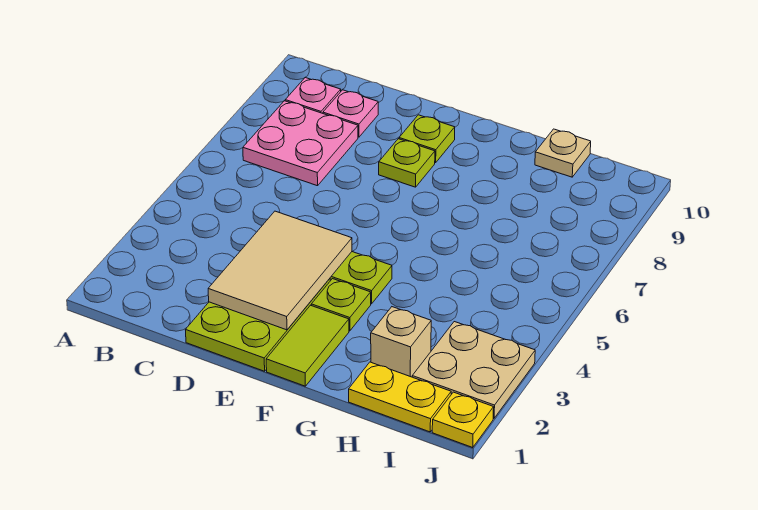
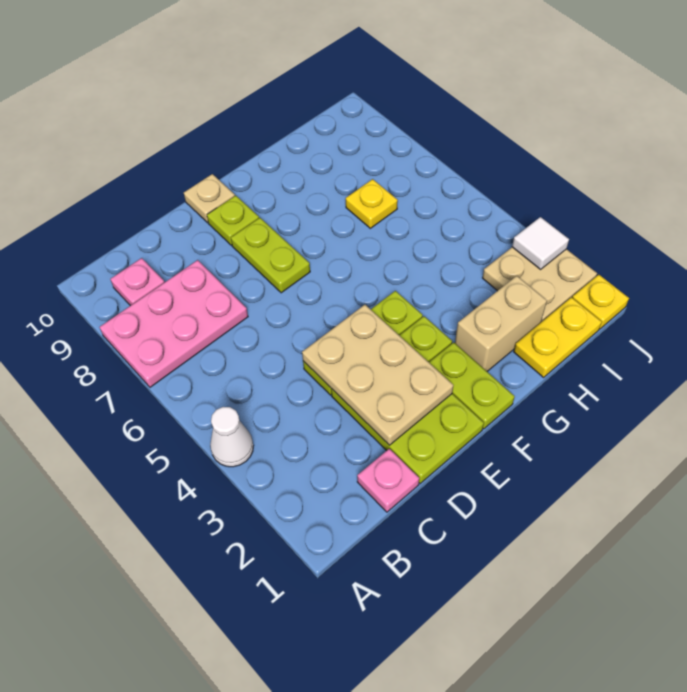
none -> white 1x1 cone [210,407,253,467]
pink 2x2 plate [243,101,358,186] -> pink 2x3 plate [100,260,248,387]
pink 1x1 plate [323,90,378,137] -> pink 1x1 plate moved to [357,449,419,512]
tan 2x3 tile [208,211,352,330] -> tan 2x3 plate [302,305,454,445]
lime 1x1 plate [379,139,435,187] -> lime 1x2 plate [231,218,310,293]
lime 1x2 tile [266,305,349,386] -> lime 1x2 plate [429,342,515,429]
tan 1x1 brick [371,307,431,377] -> tan 1x2 brick [455,276,547,371]
none -> yellow 1x1 plate [346,179,398,228]
tan 1x1 plate [535,129,591,177] -> tan 1x1 plate moved to [184,174,235,223]
none -> white 1x1 tile [512,217,569,269]

